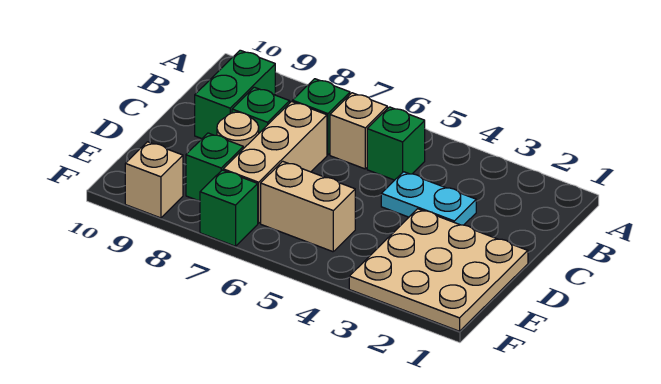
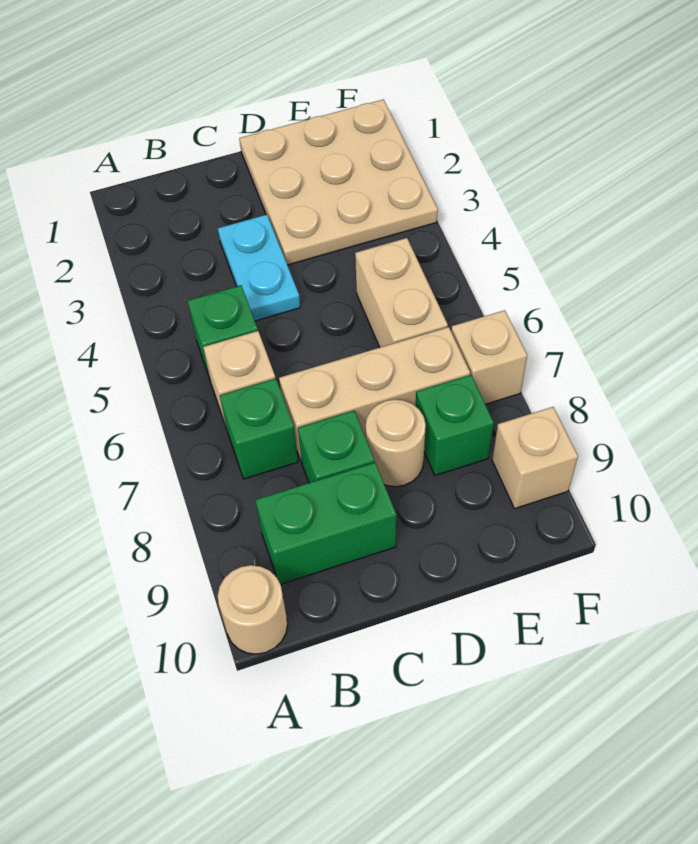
none -> tan 1x1 round brick [218,565,288,654]
green 1x1 brick [200,170,258,246] -> tan 1x1 brick [451,310,527,404]

